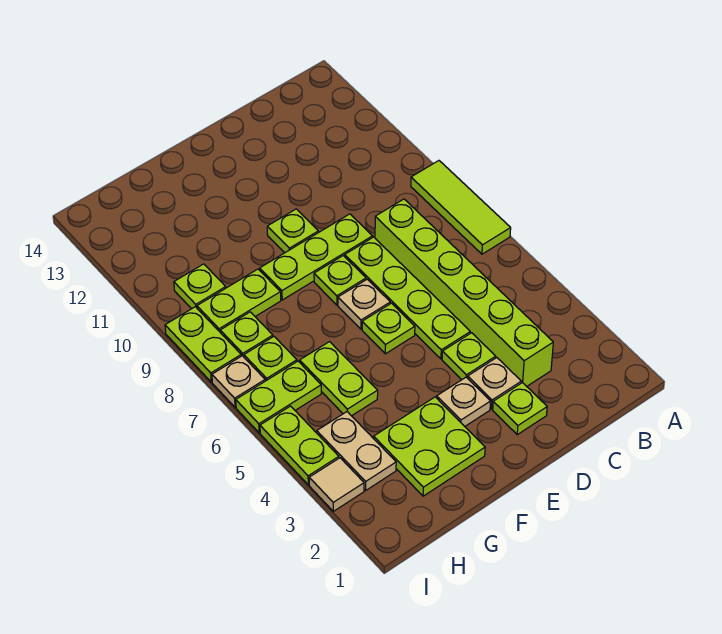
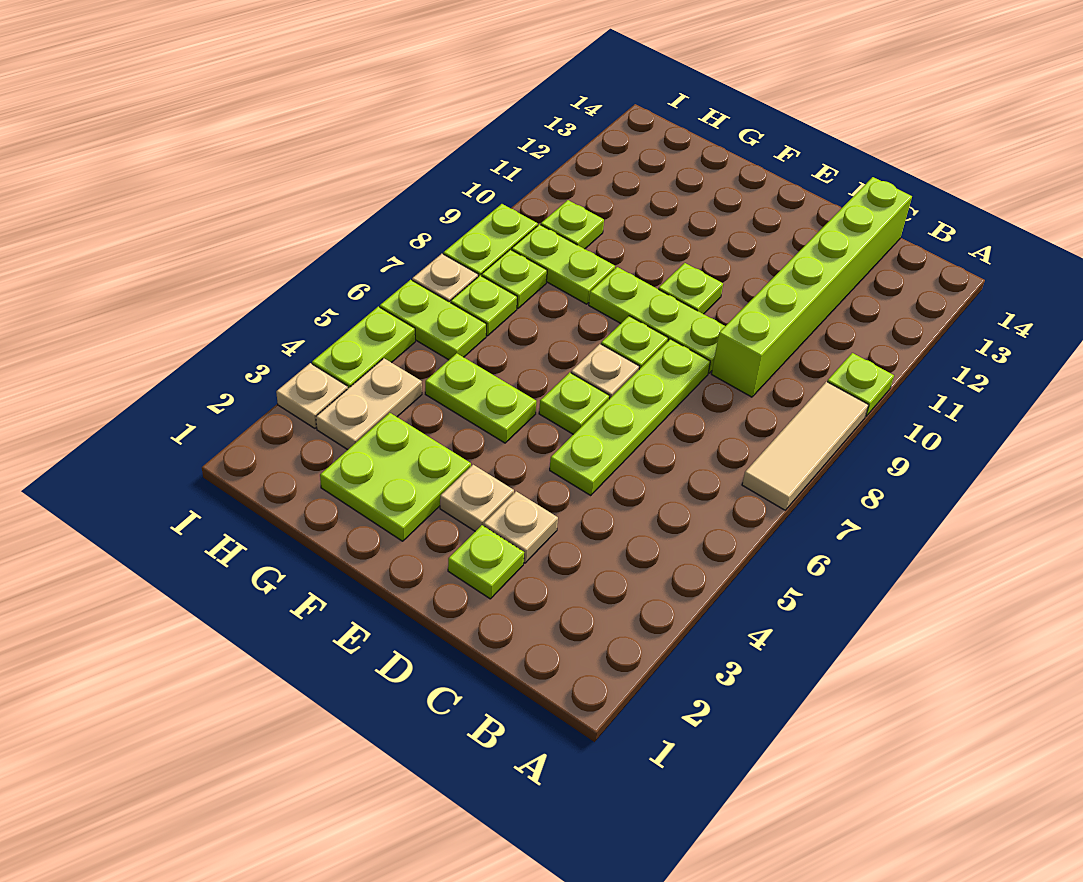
lime 1x3 tile [411,161,511,254] -> tan 1x3 tile [742,382,869,510]
lime 1x6 brick [375,199,553,386] -> lime 1x6 brick moved to [712,177,912,397]
lime 1x1 plate [442,333,496,380] -> lime 1x1 plate moved to [827,353,894,416]
lime 1x2 plate [300,342,378,416] -> lime 1x2 plate turned to [425,353,536,443]
tan 1x1 tile [309,458,364,511] -> tan 1x1 plate [276,363,348,428]

